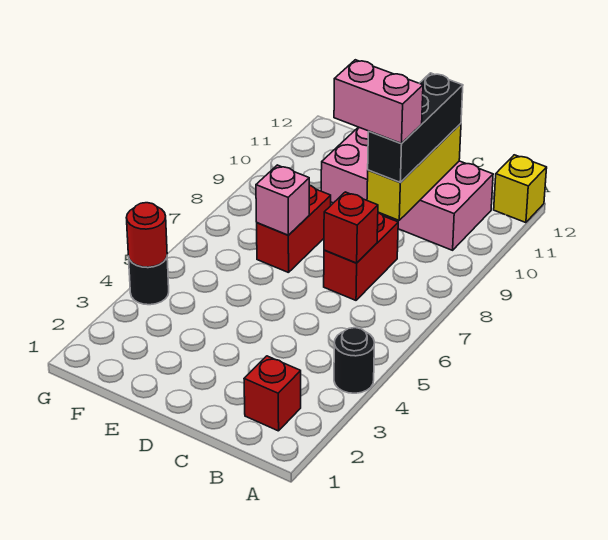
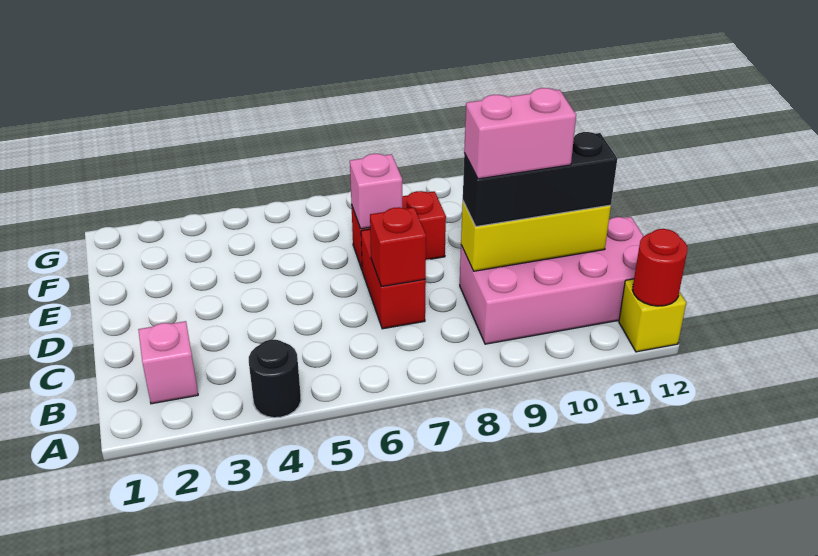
red 1x1 brick [244,356,301,431] -> pink 1x1 brick [138,321,198,404]
pink 2x4 brick [321,127,493,250] -> pink 2x4 brick turned to [460,217,644,344]
red 1x2 brick [324,213,398,300] -> red 1x2 brick turned to [361,229,426,329]
pink 1x2 brick [334,60,423,143] -> pink 1x2 brick turned to [464,88,576,179]
black 1x1 round brick [129,258,169,305] -> none
red 1x1 round brick [126,203,167,267] -> red 1x1 round brick moved to [632,229,687,306]

